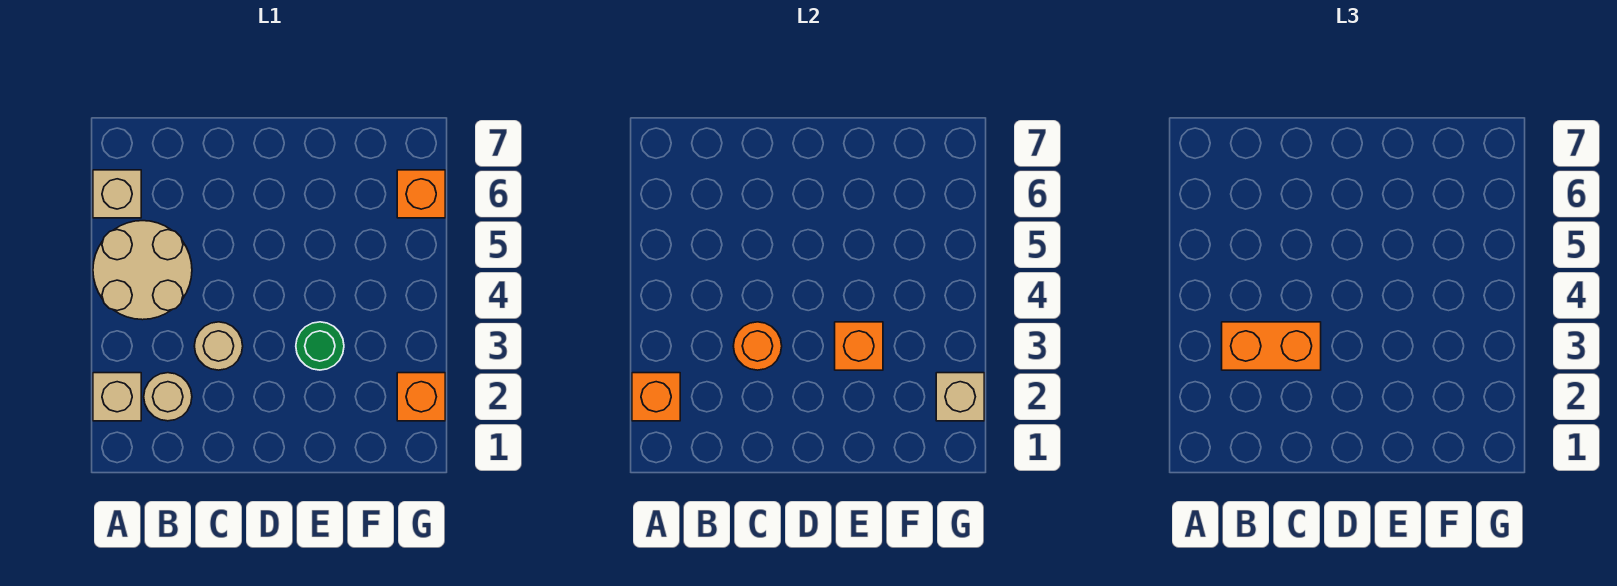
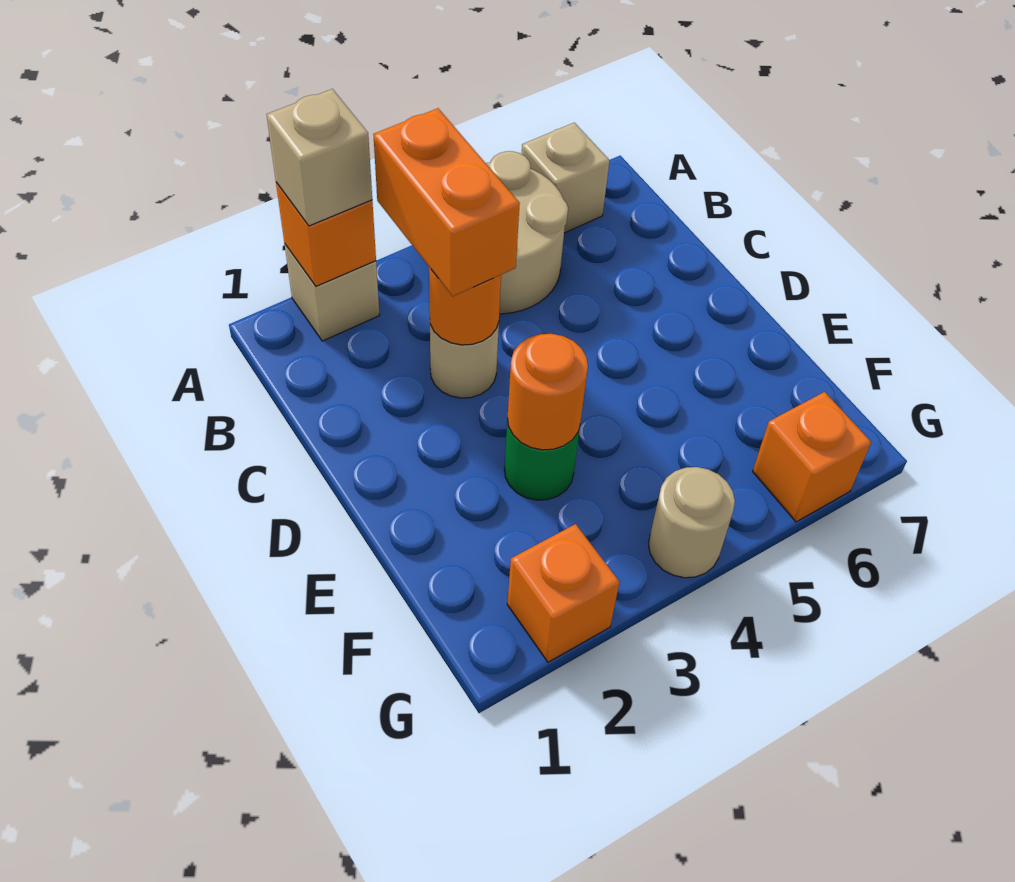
tan 1x1 round brick [144,373,192,421] -> tan 1x1 round brick moved to [648,467,735,578]
orange 1x1 brick [835,322,883,370] -> orange 1x1 round brick [508,334,588,450]
tan 1x1 brick [936,373,984,421] -> tan 1x1 brick moved to [267,89,372,226]

